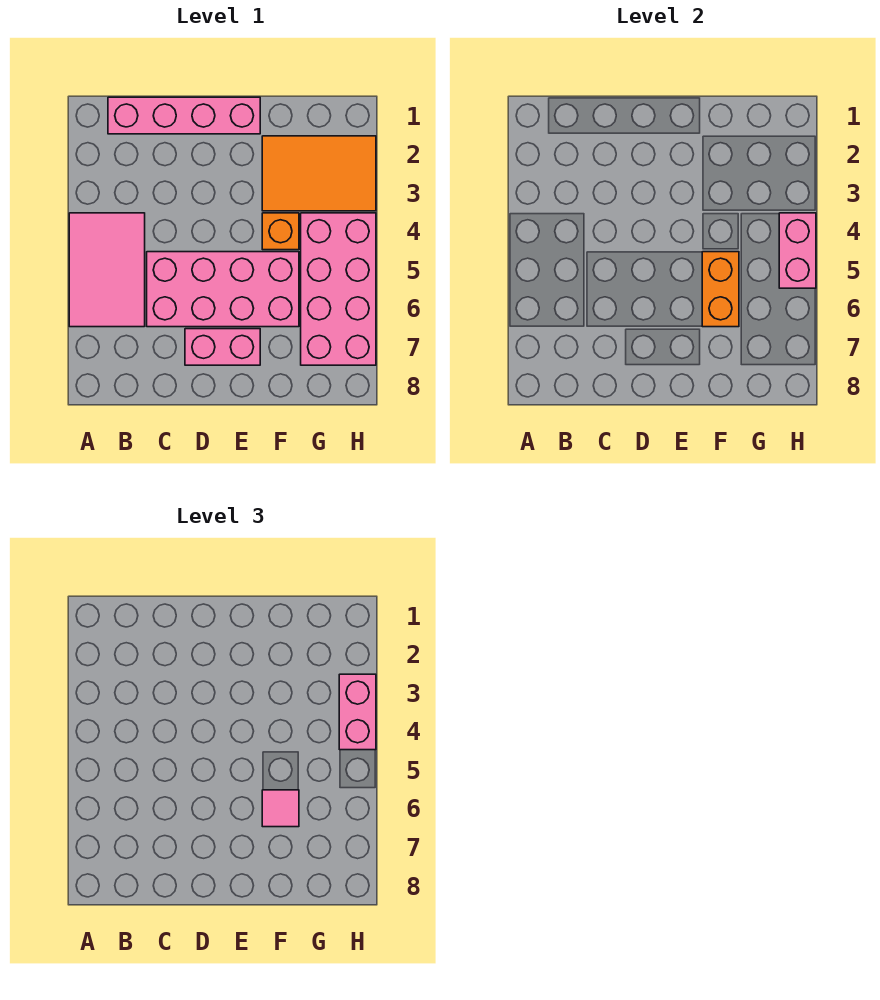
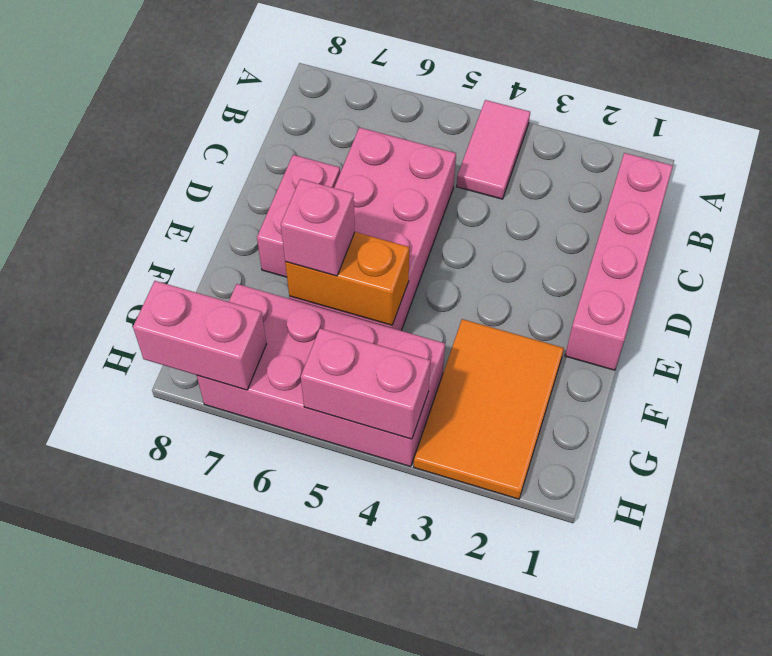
pink 2x3 tile [69,213,145,327] -> pink 1x2 tile [457,100,530,199]
orange 1x1 brick [262,213,299,250] -> none
pink 1x1 tile [262,790,299,827] -> pink 1x1 brick [281,179,355,276]
pink 1x2 brick [339,674,376,750] -> pink 1x2 brick moved to [133,281,266,390]

